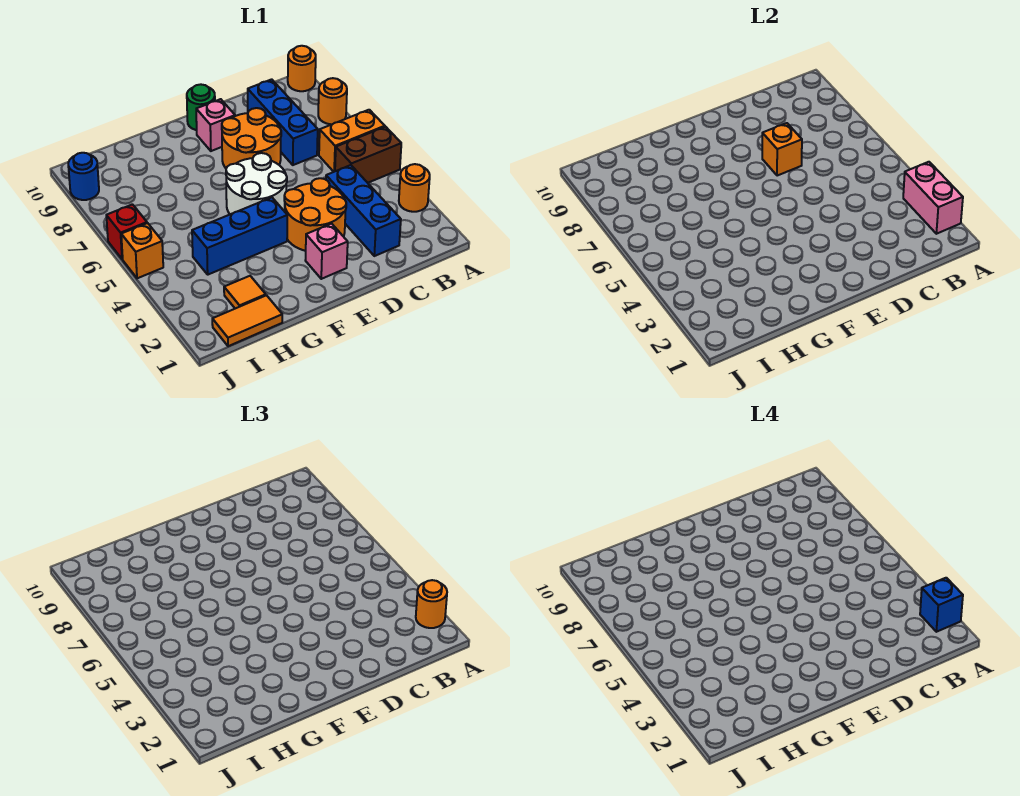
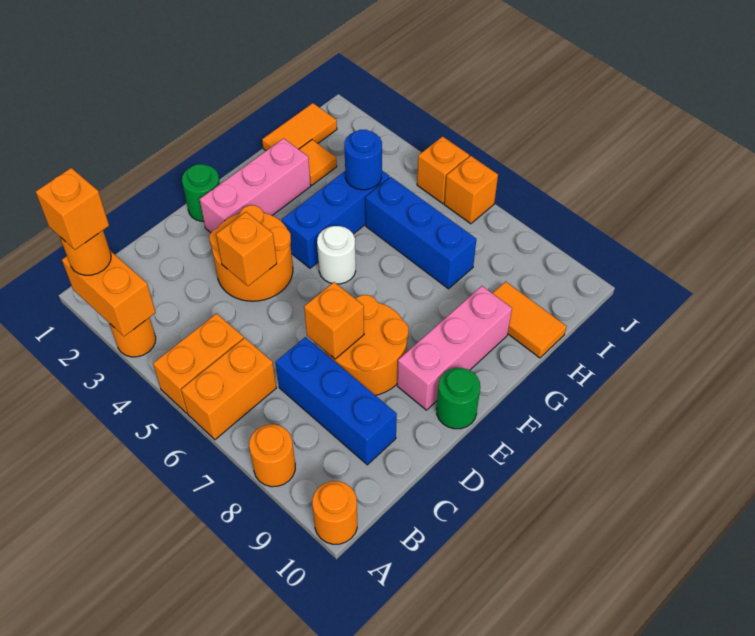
pink 1x2 brick [903,162,963,234] -> orange 1x2 brick [62,251,156,336]
blue 1x1 brick [920,578,963,632] -> orange 1x1 brick [36,168,109,250]
brown 1x2 brick [335,127,401,183] -> orange 1x2 brick [153,313,244,413]
blue 1x3 brick [326,165,401,256] -> blue 1x3 brick moved to [365,177,476,289]
none -> orange 1x1 brick [216,212,277,286]
none -> green 1x1 round brick [182,164,220,221]
pink 1x1 brick [305,224,348,279] -> pink 1x3 brick [200,138,311,233]
white 2x2 round brick [226,153,287,214] -> white 1x1 round brick [317,226,356,284]
pink 1x1 brick [196,99,235,151] -> pink 1x3 brick [397,286,512,410]
none -> orange 1x2 tile [492,281,566,358]
red 1x1 brick [106,204,147,259] -> orange 1x1 brick [444,156,498,224]
blue 1x1 round brick [68,153,99,200] -> blue 1x1 round brick moved to [344,130,382,190]

